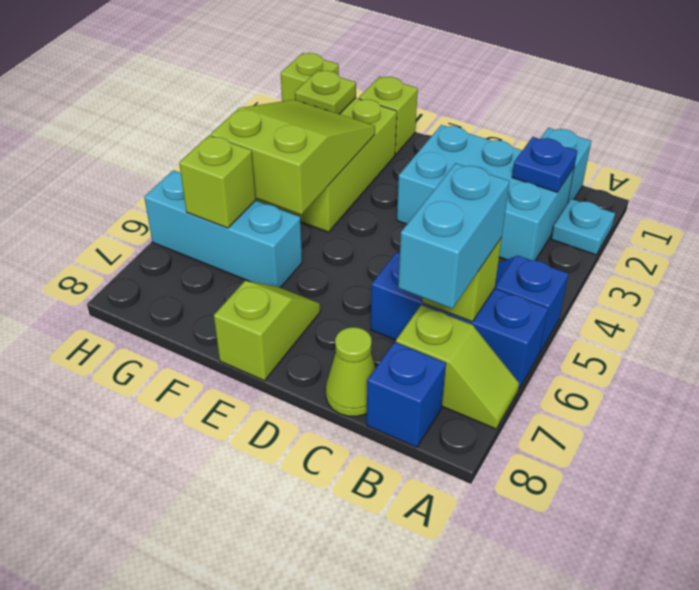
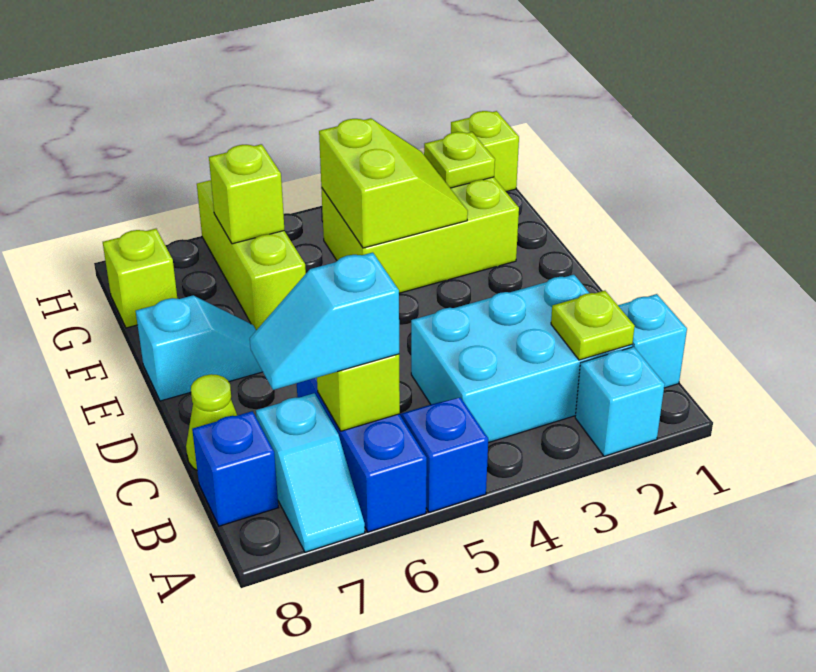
cyan 1x1 plate [551,199,615,255] -> cyan 1x1 brick [575,347,665,456]
lime 1x2 slope [396,305,519,429] -> cyan 1x2 slope [256,393,365,552]
cyan 2x3 brick [397,125,574,260] -> cyan 2x3 brick turned to [411,275,632,443]
blue 1x1 plate [512,137,577,192] -> lime 1x1 plate [551,291,635,360]
cyan 1x2 brick [398,163,510,309] -> cyan 1x2 slope [250,253,399,390]
lime 1x2 slope [214,281,320,381] -> cyan 1x2 slope [136,296,263,401]
lime 1x1 brick [359,76,418,154] -> lime 1x1 brick moved to [103,229,177,328]
lime 2x3 slope [211,100,375,215] -> lime 2x2 slope [319,118,468,248]
cyan 1x3 brick [144,170,302,288] -> lime 1x3 brick [197,180,306,330]

